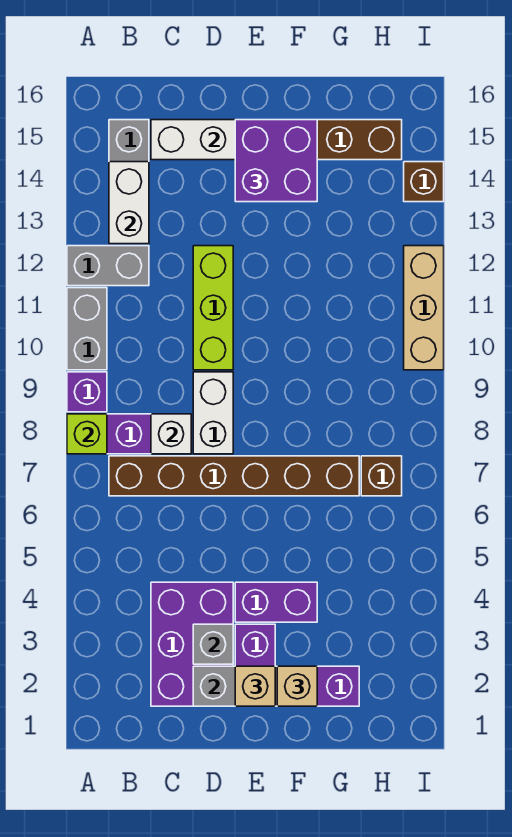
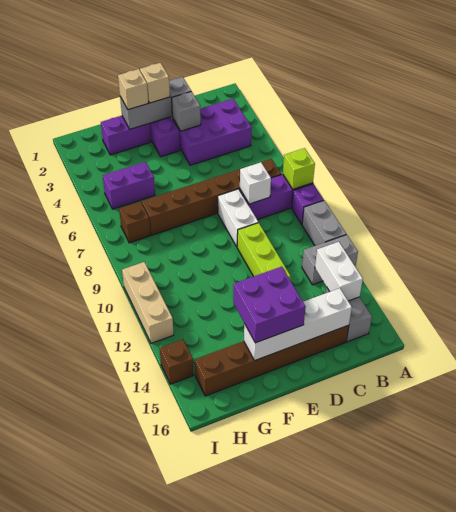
purple 2x3 brick [151,582,233,706] -> purple 2x3 brick turned to [172,99,252,165]
purple 1x2 brick [235,582,317,622] -> purple 1x2 brick moved to [103,162,155,209]

